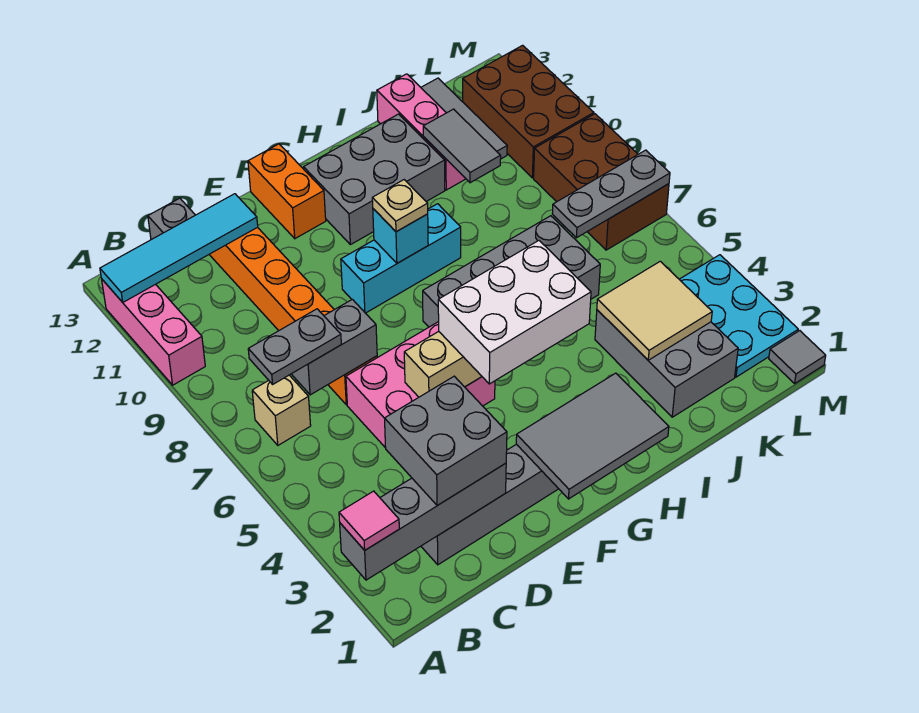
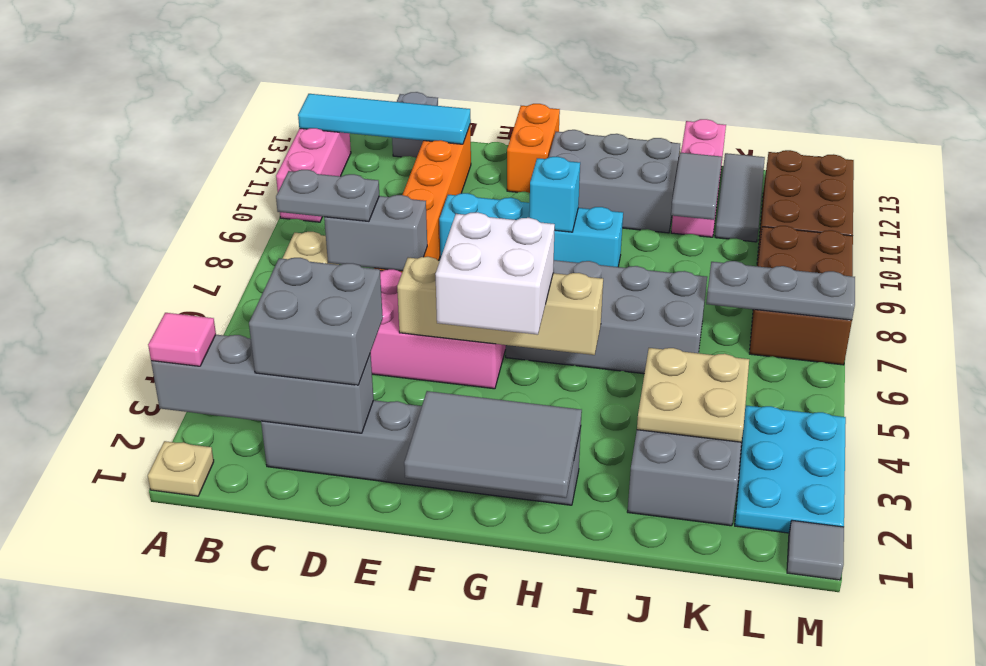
white 2x3 brick [438,241,591,384] -> white 2x2 brick [435,212,555,335]
cyan 1x3 brick [341,204,461,313] -> cyan 1x4 brick [439,193,623,267]
tan 1x1 plate [372,180,428,232] -> tan 1x1 plate moved to [148,441,214,496]
tan 2x2 tile [597,261,712,360] -> tan 2x2 plate [637,348,749,442]

